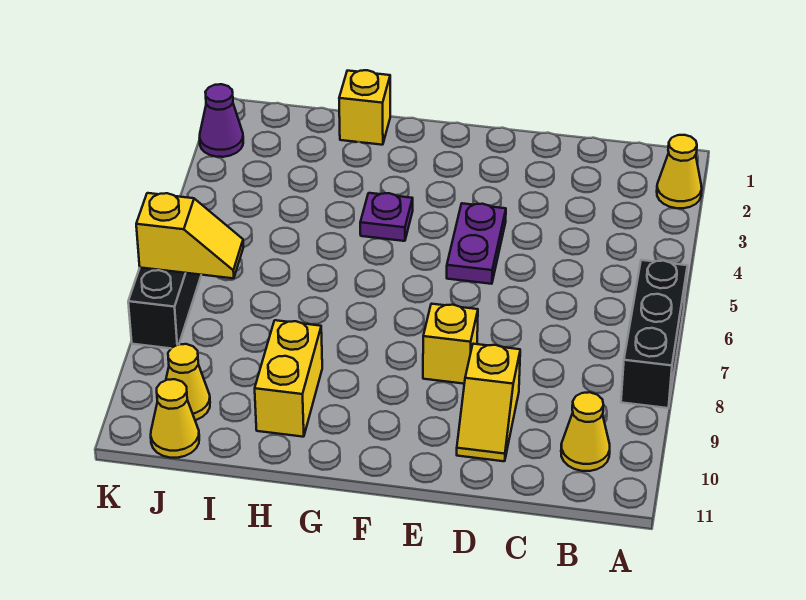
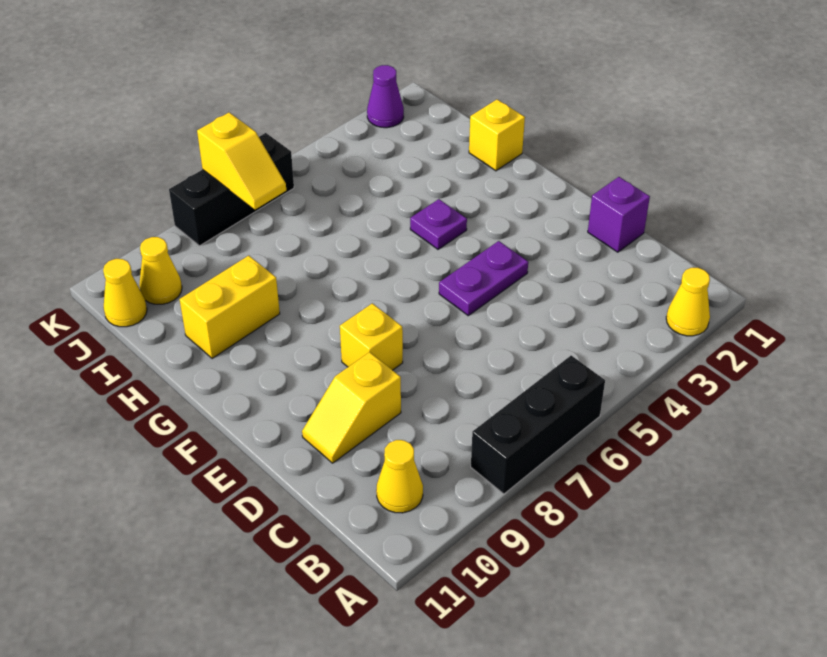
none -> purple 1x1 brick [588,177,650,252]

